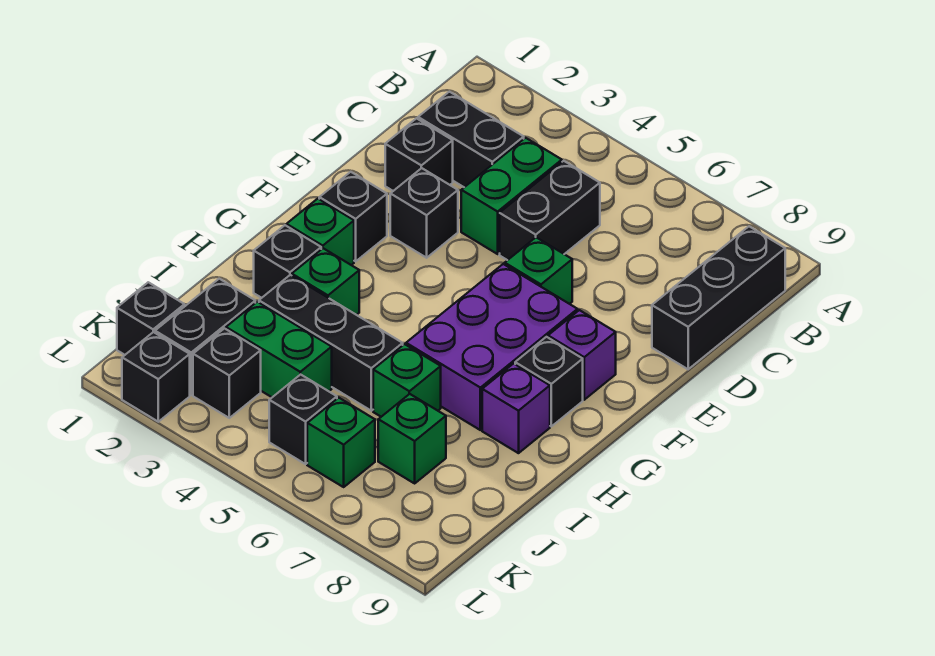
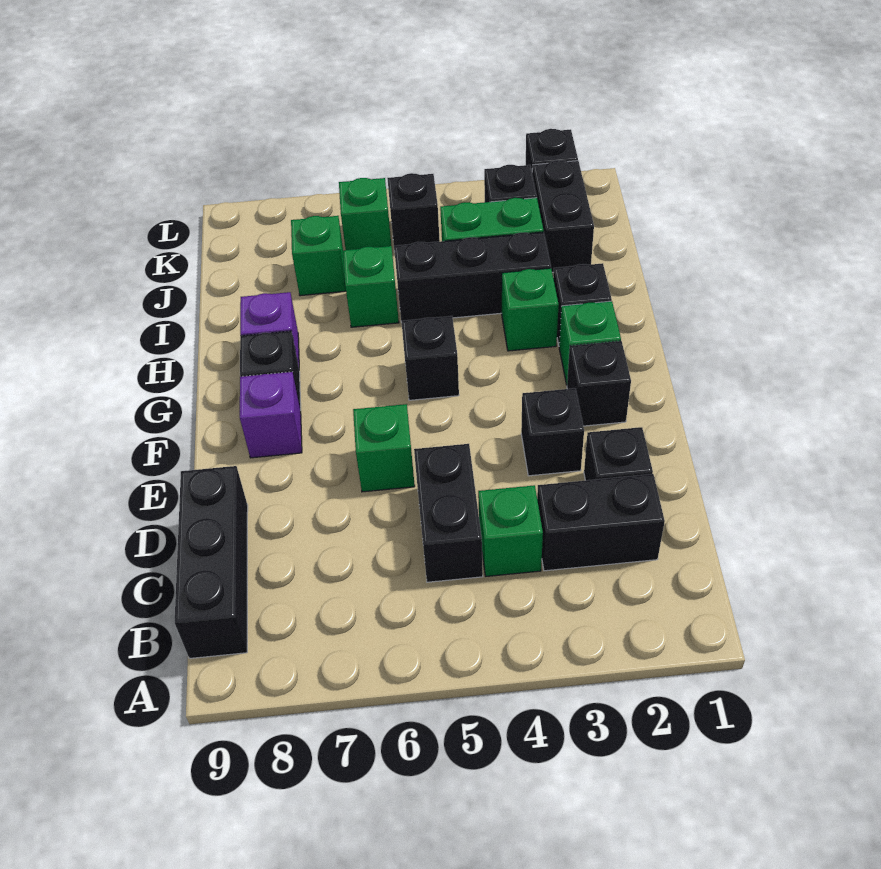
green 1x2 brick [461,138,562,254] -> green 1x1 brick [478,485,543,576]
purple 2x3 brick [406,264,578,430] -> none
black 1x1 brick [117,282,184,355] -> black 1x1 brick moved to [401,316,459,400]

